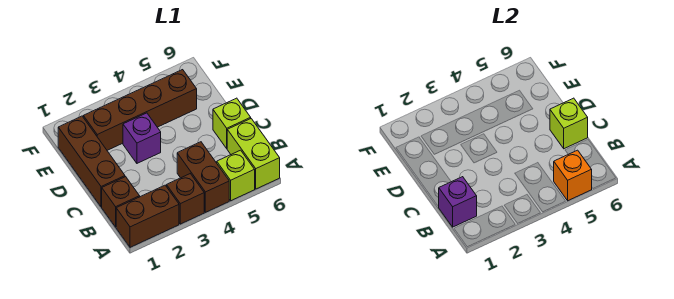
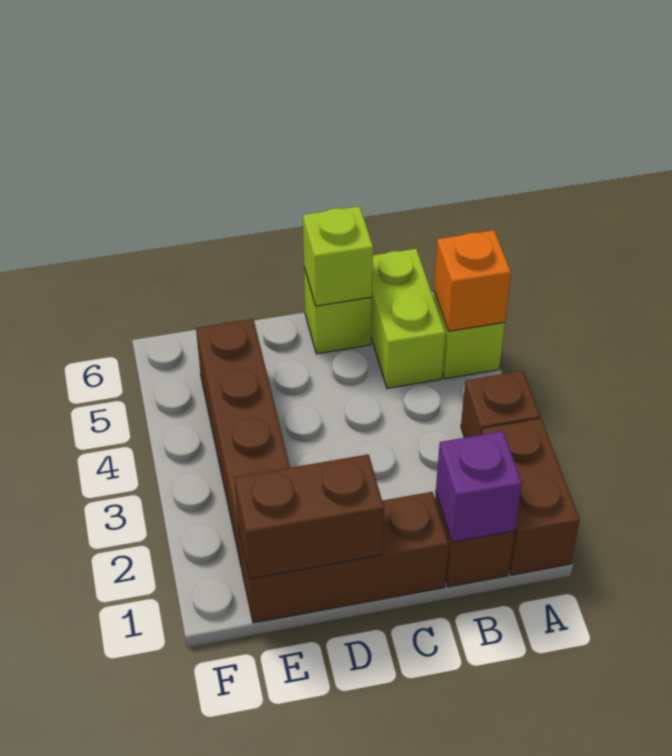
brown 1x2 brick [177,142,229,212] -> brown 1x2 brick moved to [234,454,384,579]
lime 1x2 brick [227,119,280,189] -> lime 1x2 brick turned to [371,249,446,388]
purple 1x1 brick [123,113,161,163] -> none

